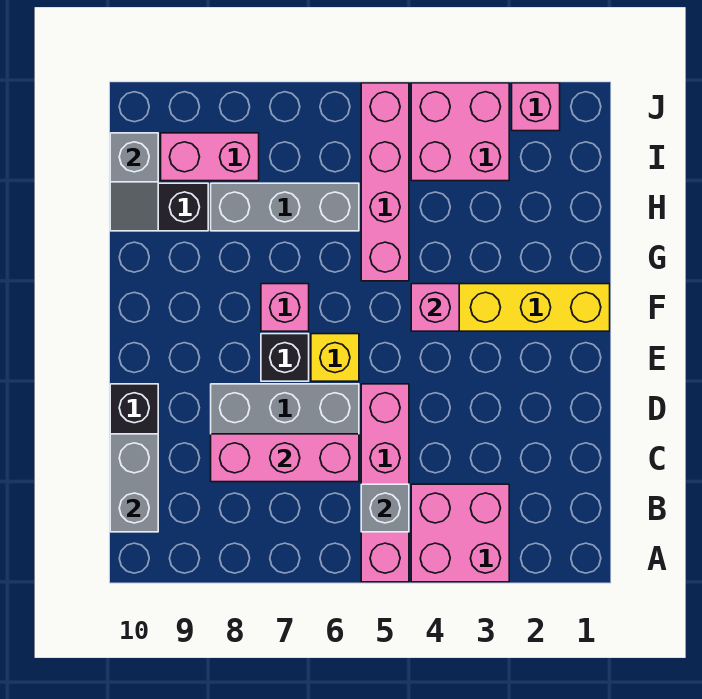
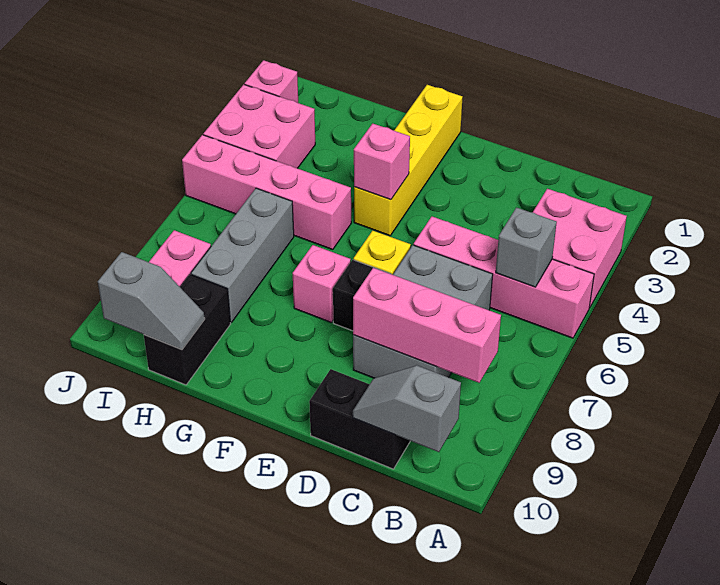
grey 1x2 brick [110,434,158,532] -> grey 1x2 slope [353,366,461,452]
pink 1x3 brick [211,434,359,482] -> pink 1x3 brick turned to [353,268,501,383]

